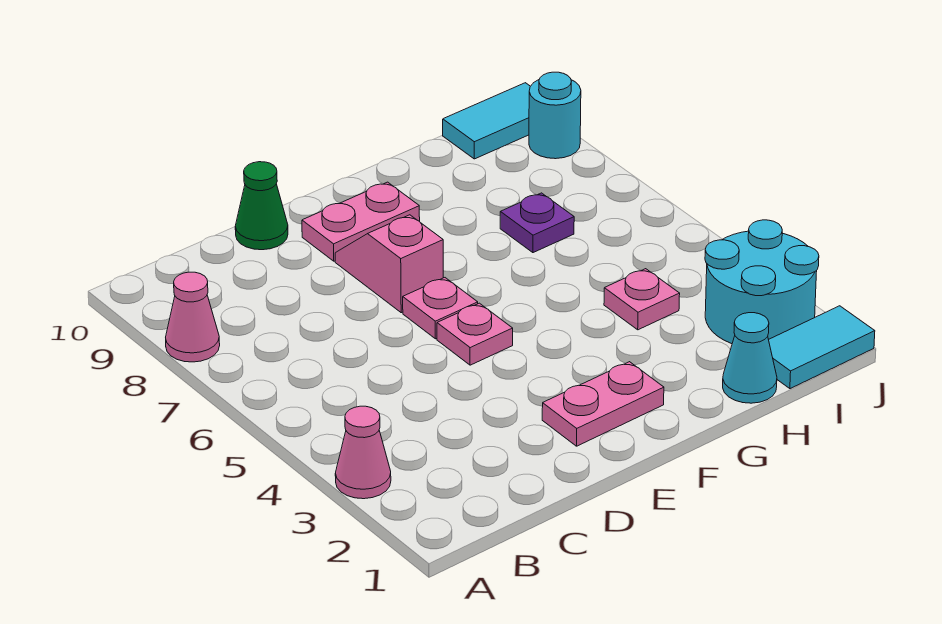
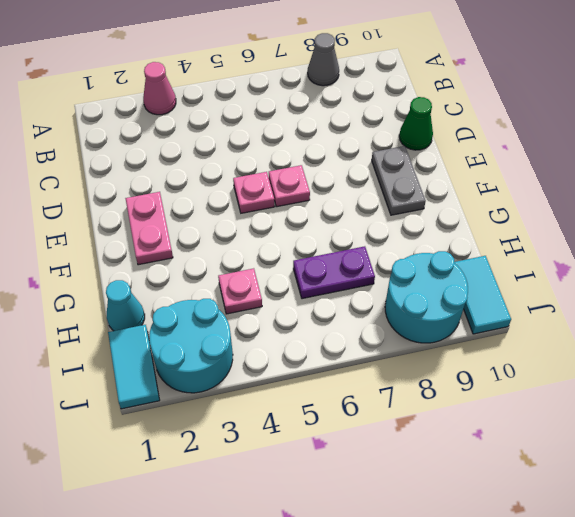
pink 1x1 cone [166,272,220,362] -> grey 1x1 cone [308,33,339,86]
pink 1x2 slope [335,215,443,313] -> none
pink 1x2 plate [302,182,420,261] -> grey 1x2 plate [372,146,426,215]
purple 1x1 plate [500,193,574,253] -> purple 1x2 plate [293,246,375,299]
cyan 1x1 round brick [529,72,581,159] -> cyan 2x2 round brick [385,251,468,343]

